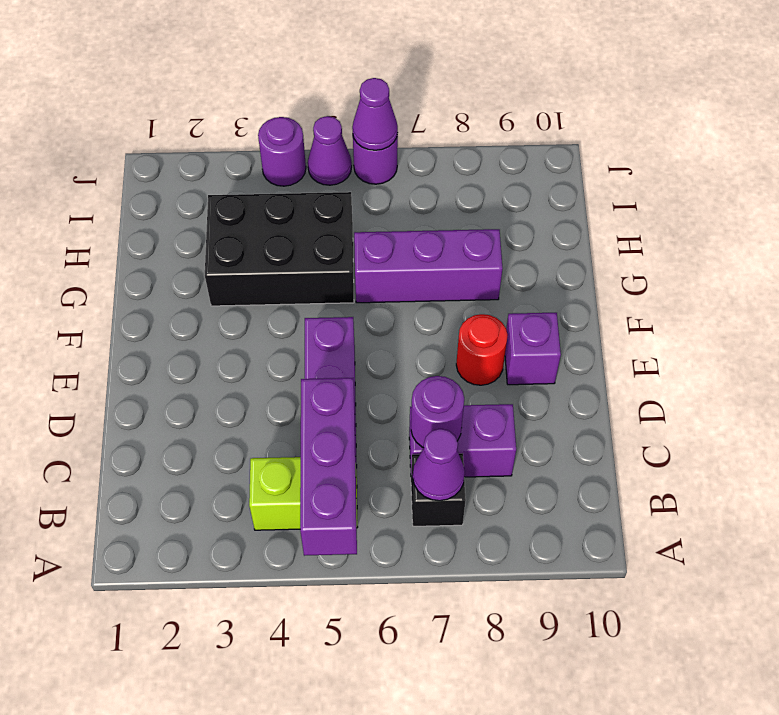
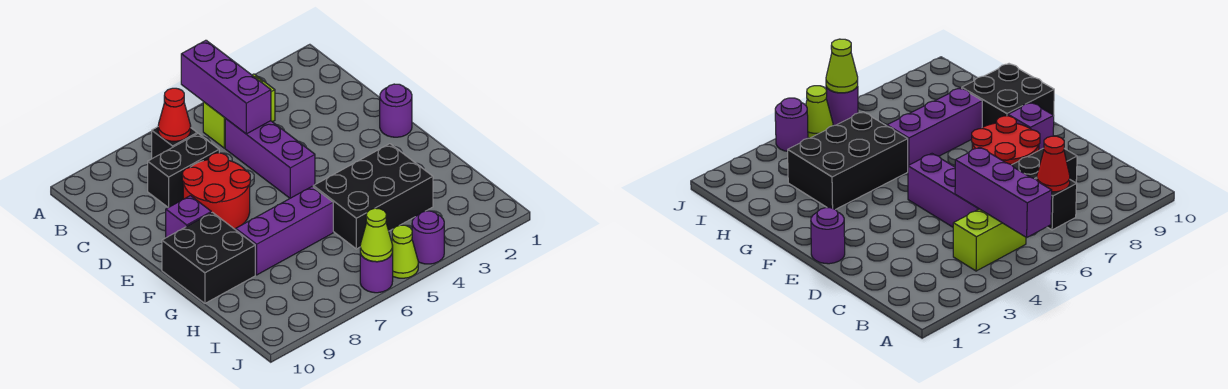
purple 1x1 cone [413,429,465,501] -> red 1x1 cone [158,88,191,141]
purple 1x2 brick [409,404,516,477] -> black 1x2 brick [148,134,219,208]
purple 1x1 round brick [411,376,464,448] -> purple 1x1 round brick moved to [380,84,412,137]
red 1x1 round brick [456,314,508,385] -> red 2x2 round brick [182,153,250,229]
none -> black 2x2 brick [162,212,255,303]
purple 1x1 cone [308,116,352,185] -> lime 1x1 cone [392,225,418,278]
purple 1x1 cone [352,78,398,150] -> lime 1x1 cone [360,208,393,262]

